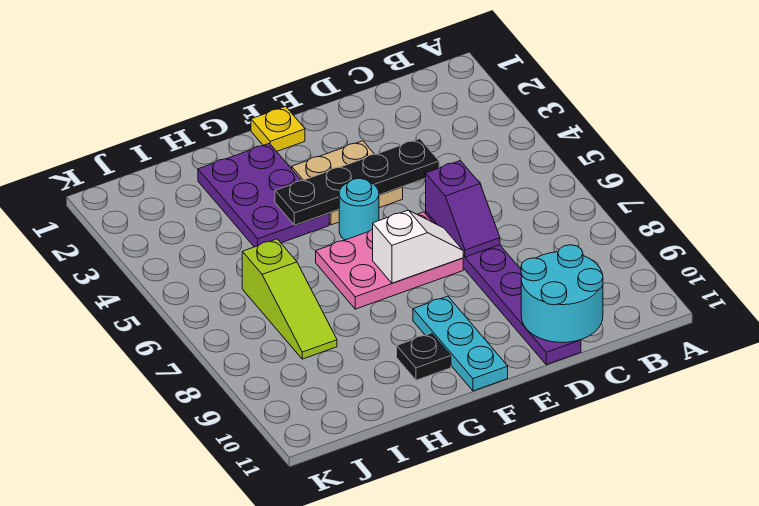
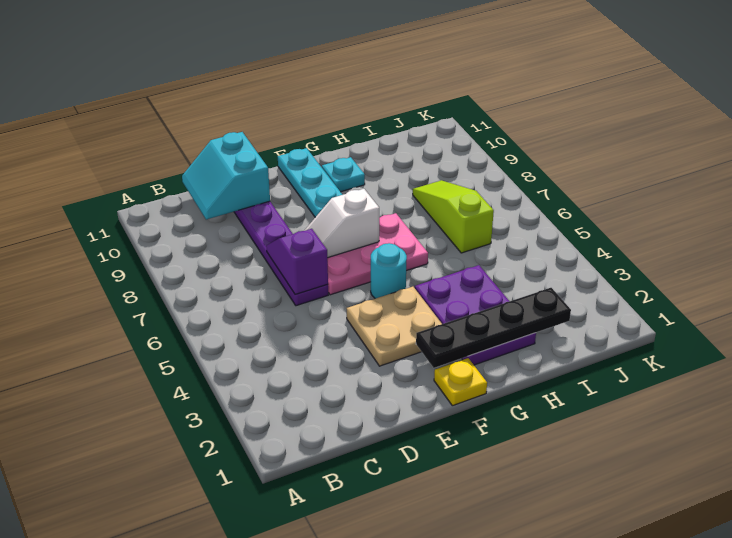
cyan 2x2 round brick [521,245,603,343] -> cyan 2x2 slope [182,132,270,220]
black 1x4 plate [275,139,439,225] -> black 1x4 plate moved to [416,288,571,368]
black 1x1 plate [397,333,451,380] -> cyan 1x1 plate [322,157,365,192]

